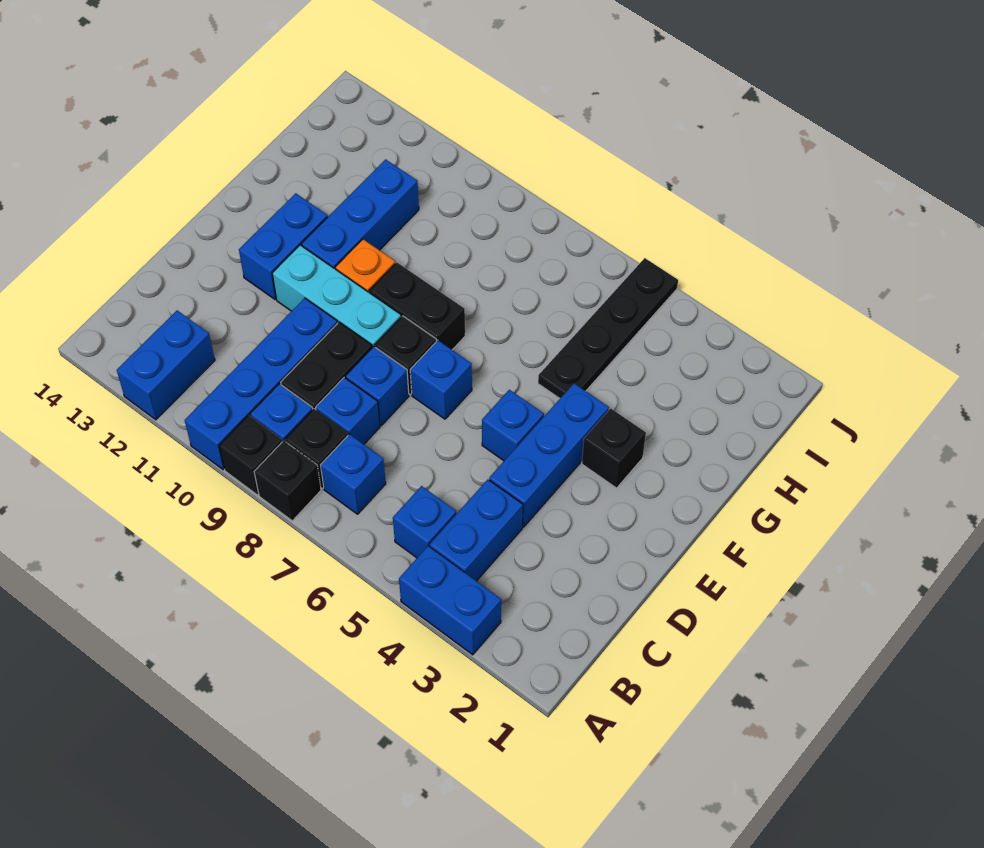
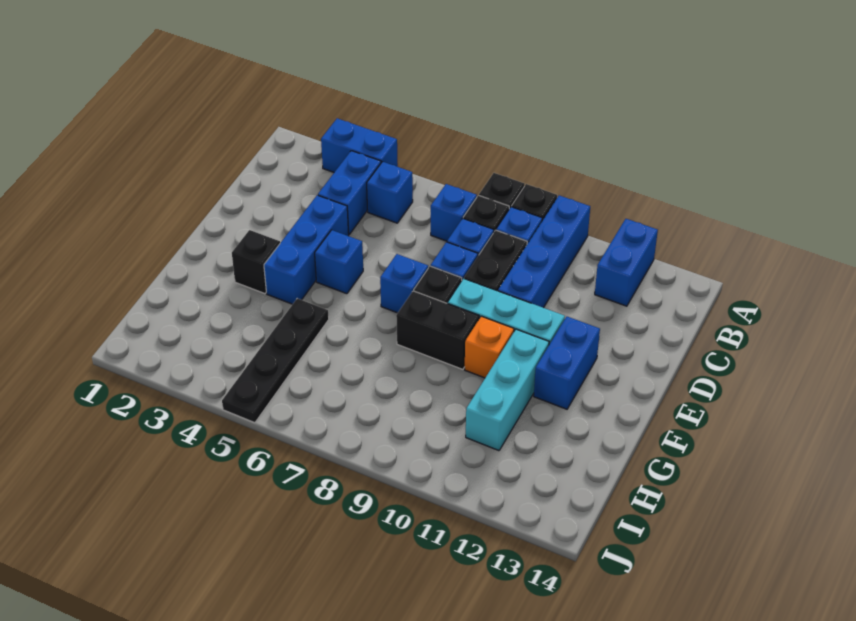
blue 1x3 brick [302,159,419,269] -> cyan 1x3 brick [466,329,549,451]

